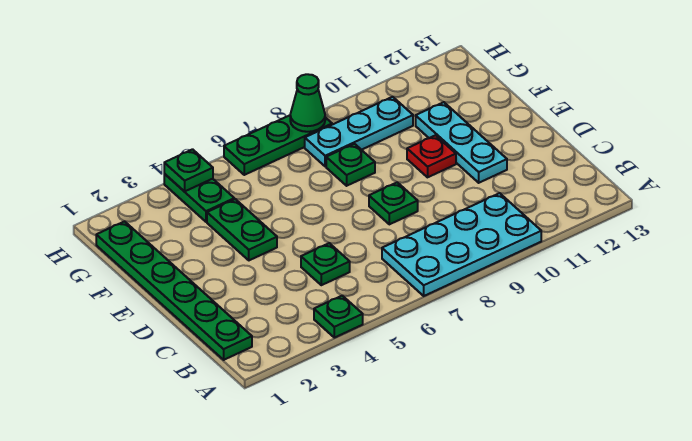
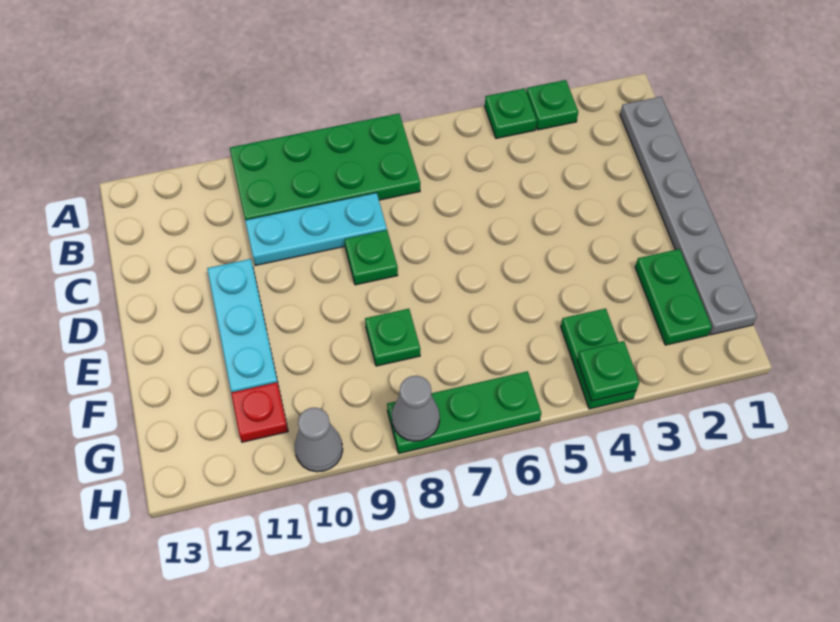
cyan 2x4 plate [382,193,541,296] -> green 2x4 plate [230,114,420,220]
green 1x6 plate [96,221,252,360] -> grey 1x6 plate [620,97,757,335]
green 1x1 plate [301,243,350,285] -> green 1x1 plate moved to [526,80,578,130]
green 1x2 plate [207,199,277,260] -> green 1x2 plate moved to [635,249,712,345]
red 1x1 plate [407,135,456,177] -> red 1x1 plate moved to [231,382,288,442]
cyan 1x3 plate [305,97,413,167] -> cyan 1x3 plate moved to [245,193,387,266]
green 1x1 cone [290,74,325,132] -> grey 1x1 cone [392,376,440,441]
none -> grey 1x1 cone [295,408,343,472]

